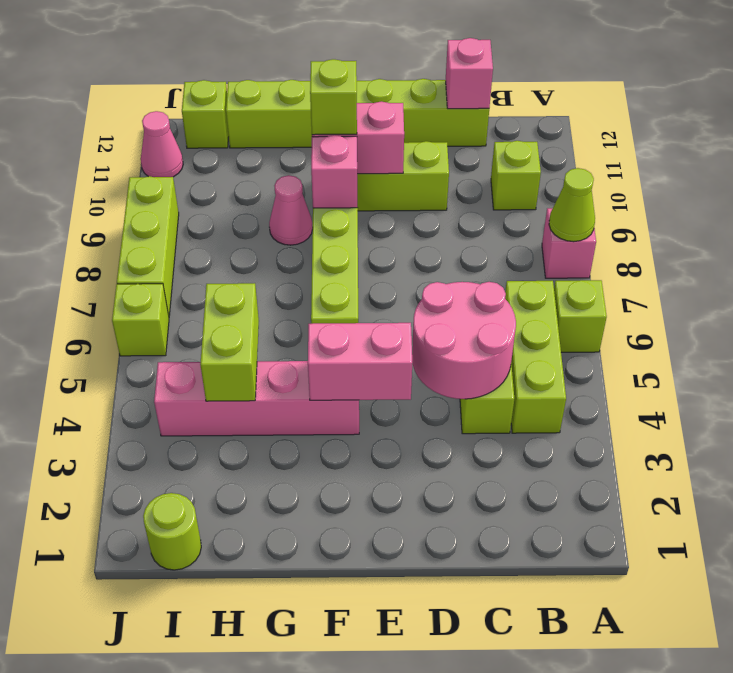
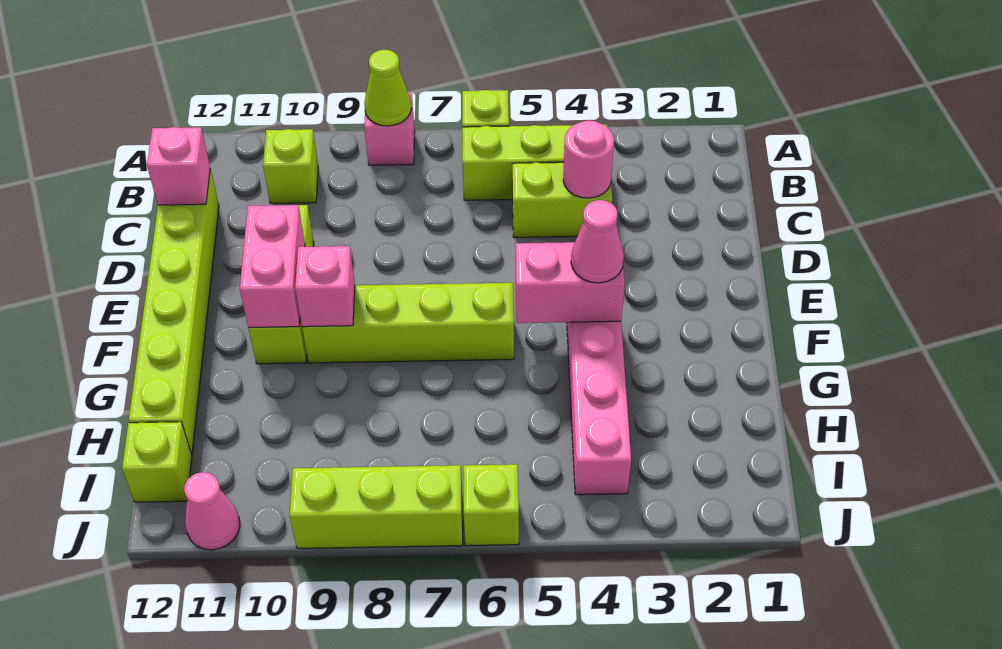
pink 2x2 round brick [412,282,516,399] -> pink 1x1 round brick [563,120,614,198]
pink 1x2 brick [308,323,412,400] -> pink 1x2 brick turned to [516,242,625,323]
lime 1x1 brick [310,59,357,135] -> none
pink 1x1 cone [269,175,313,245] -> pink 1x1 cone moved to [571,200,624,283]
lime 1x2 brick [200,283,259,401] -> none
lime 1x1 round brick [143,493,201,570] -> none

